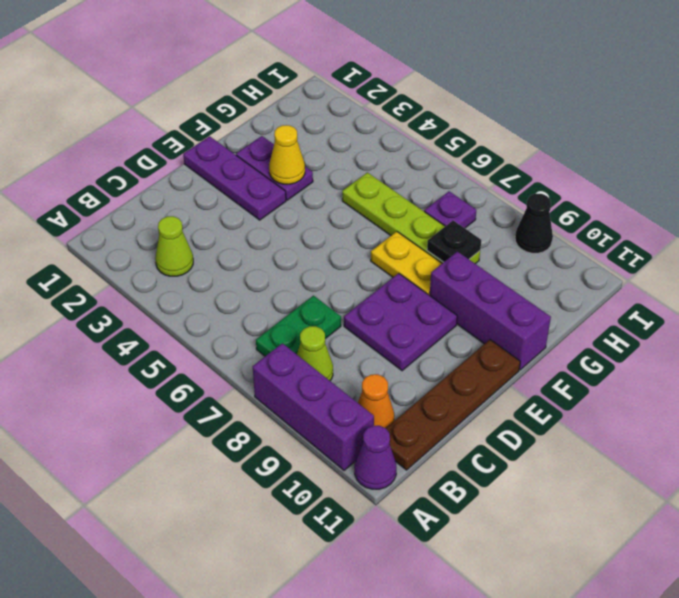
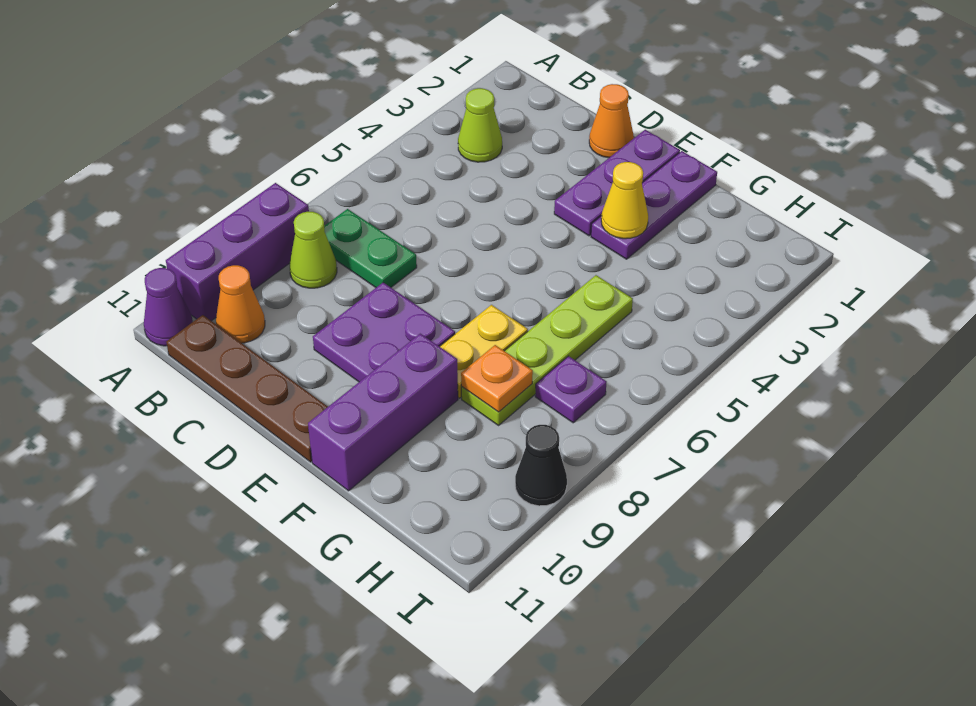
none -> orange 1x1 cone [589,84,634,158]
purple 1x2 plate [236,136,313,200] -> purple 1x3 plate [591,151,717,259]
black 1x1 plate [427,221,481,262] -> orange 1x1 plate [461,345,533,412]

